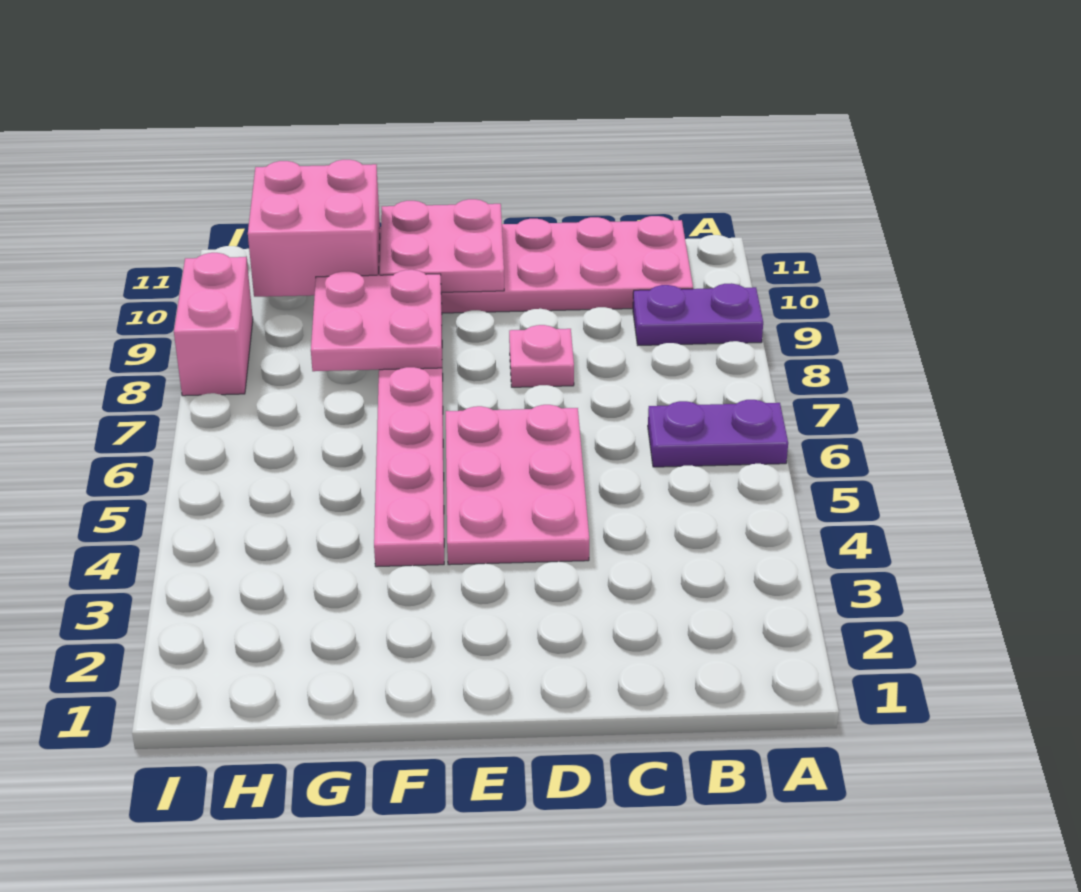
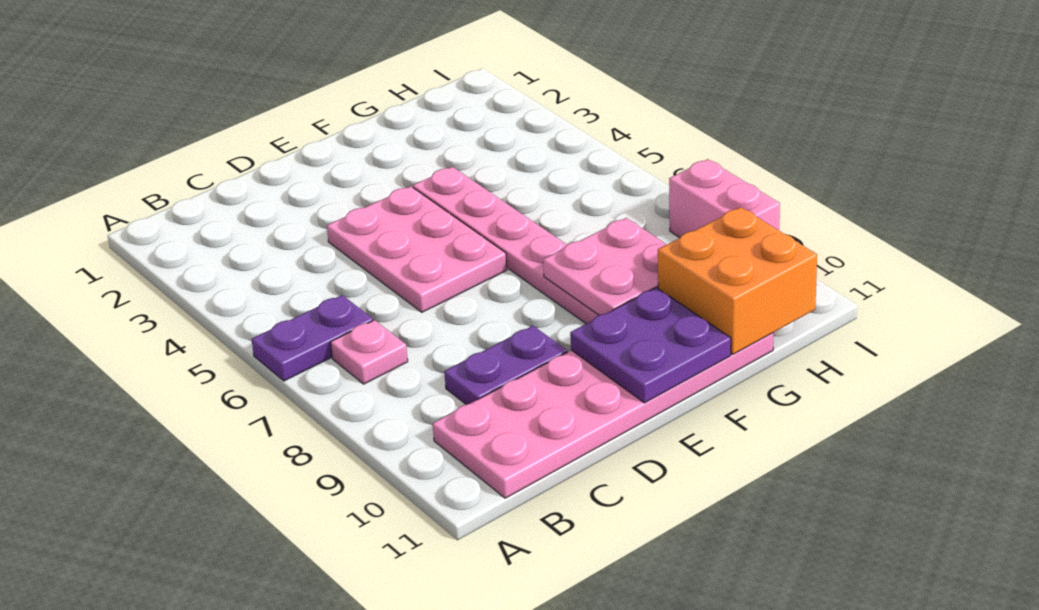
purple 1x2 plate [633,283,763,345] -> purple 1x2 plate moved to [444,326,567,405]
pink 1x1 plate [509,325,574,387] -> pink 1x1 plate moved to [331,320,408,384]
pink 2x2 plate [380,199,504,292] -> purple 2x2 plate [570,288,731,403]
pink 2x2 brick [248,160,380,297] -> orange 2x2 brick [658,207,817,354]

